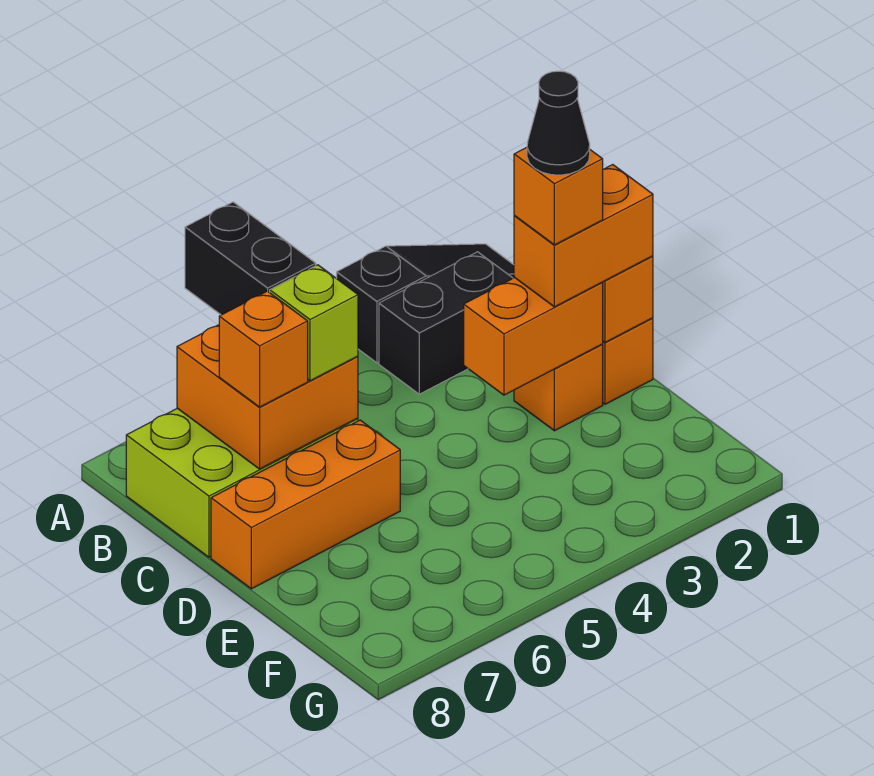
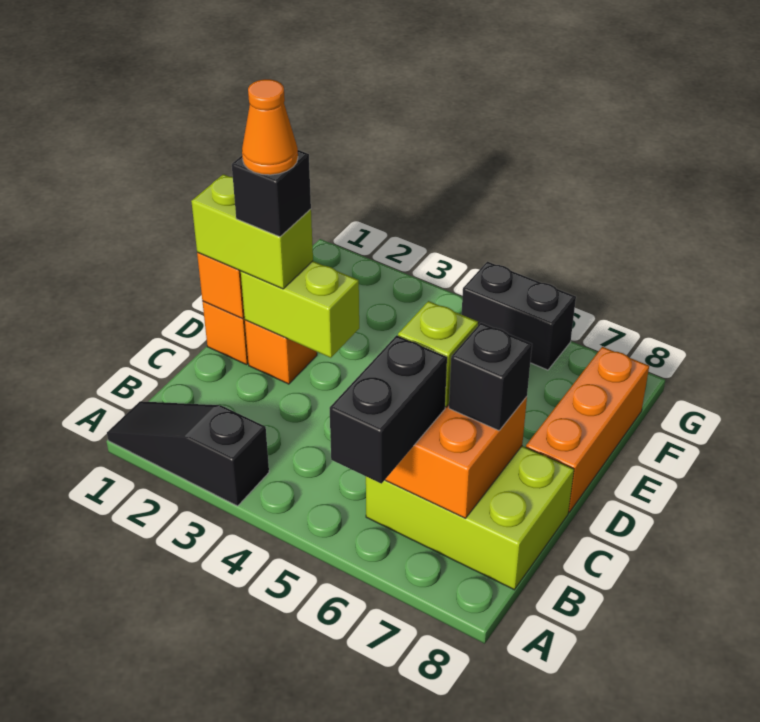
black 1x2 brick [379,252,513,394] -> black 1x2 brick moved to [462,262,576,370]
orange 1x1 brick [219,291,308,407] -> black 1x1 brick [449,323,532,431]
orange 1x2 brick [514,165,653,307] -> lime 1x2 brick [191,174,313,289]
orange 1x2 brick [464,278,603,395] -> lime 1x2 brick [241,261,359,358]
orange 1x1 brick [514,147,603,245] -> black 1x1 brick [232,150,311,237]
black 1x1 cone [527,71,590,175] -> orange 1x1 cone [242,79,298,175]
orange 1x3 brick [211,420,400,589] -> orange 1x3 brick turned to [526,347,649,512]

